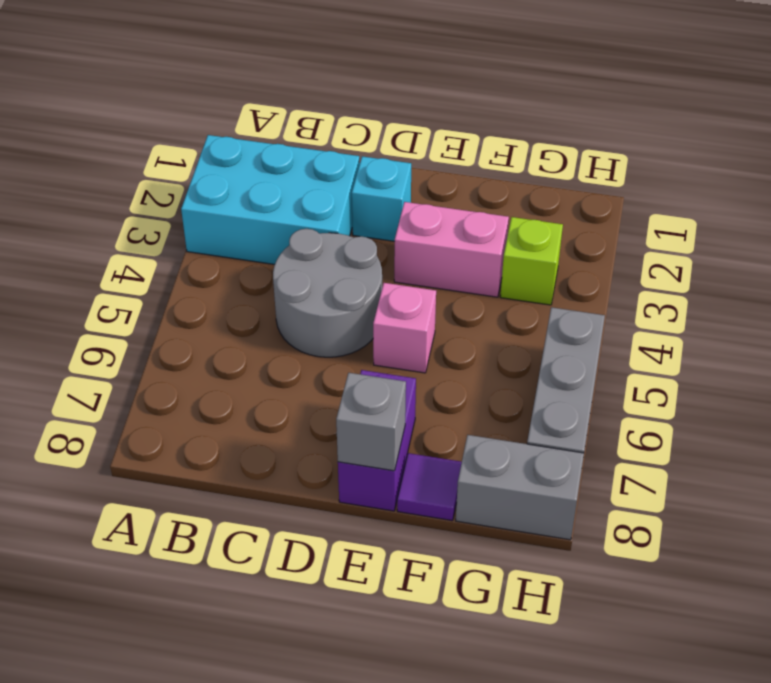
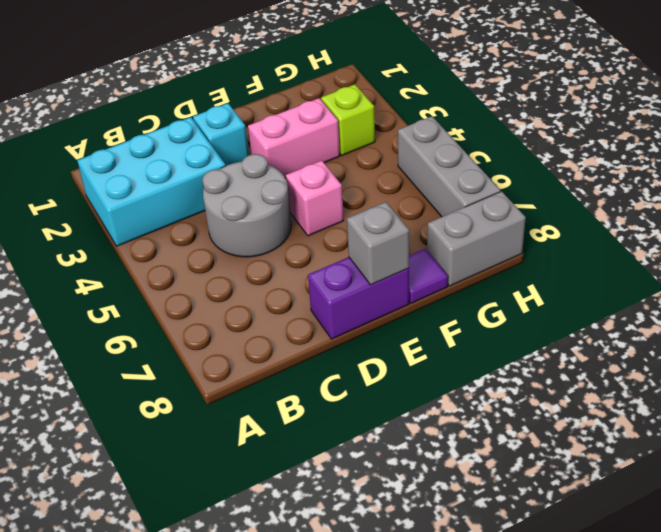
purple 1x2 brick [338,370,416,511] -> purple 1x2 brick turned to [308,257,409,339]

